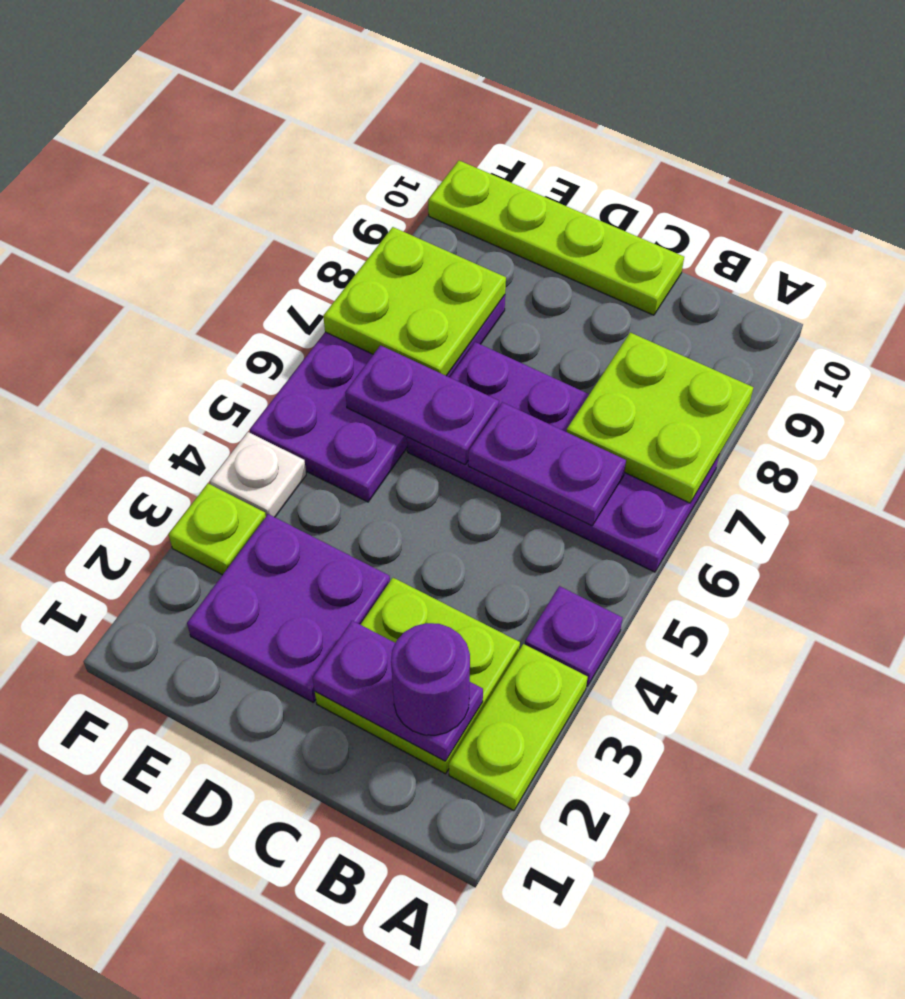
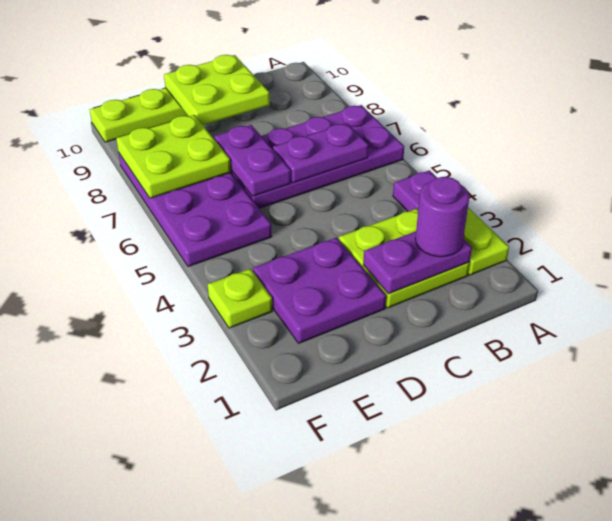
lime 2x2 plate [566,333,753,503] -> lime 2x2 plate moved to [164,55,270,125]
purple 1x2 plate [345,345,499,464] -> purple 1x2 plate turned to [214,125,291,196]
white 1x1 plate [210,432,306,517] -> none

